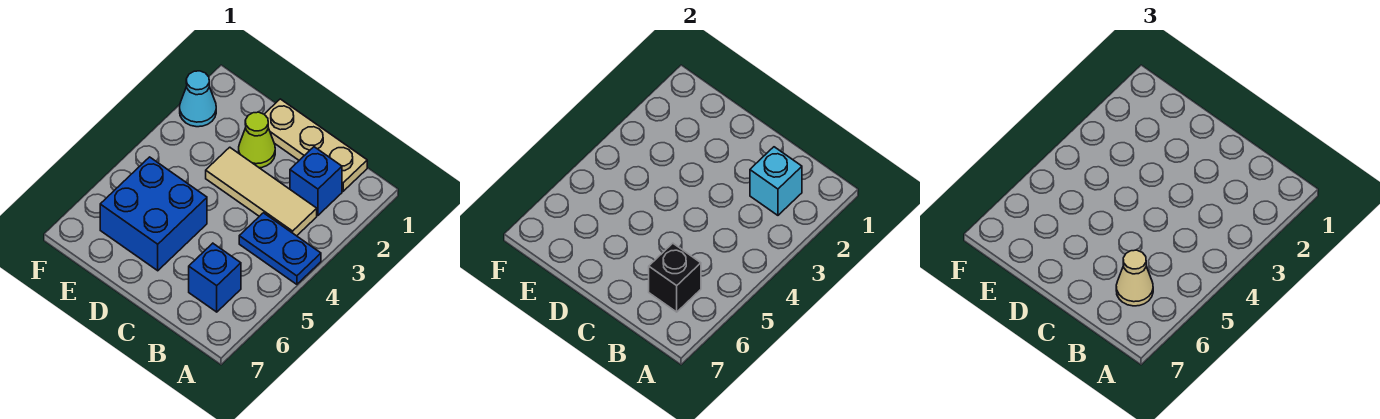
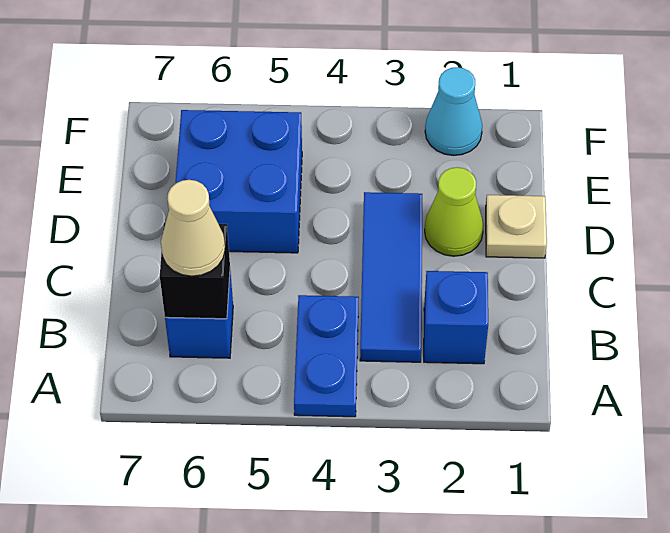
tan 1x3 plate [265,99,367,191] -> tan 1x1 plate [486,195,547,258]
cyan 1x1 brick [750,147,802,215] -> none
tan 1x3 tile [206,147,317,236] -> blue 1x3 tile [360,192,422,362]

